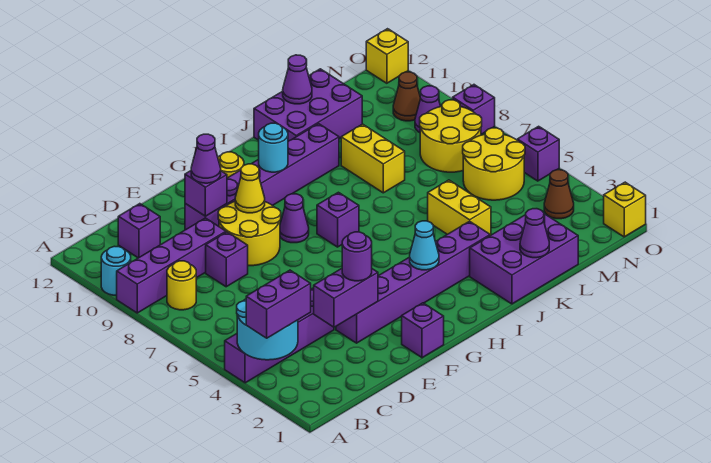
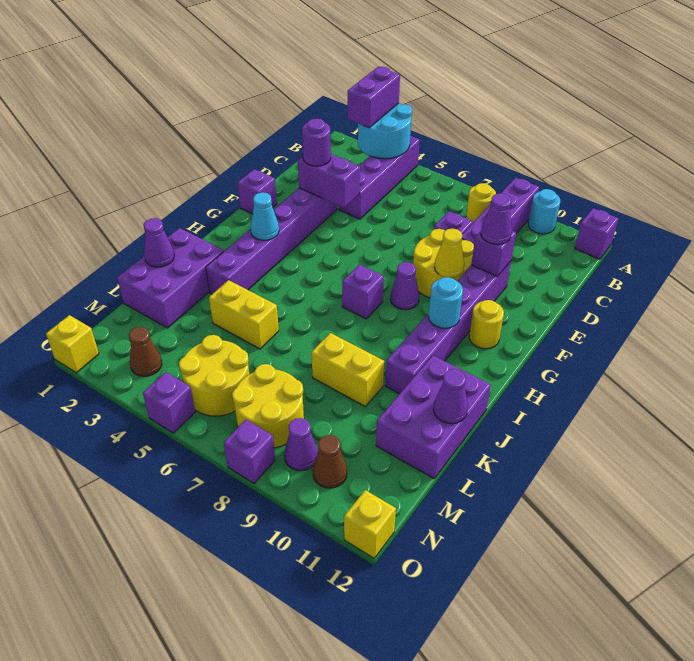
purple 1x1 brick [118,204,160,258] -> purple 1x1 brick moved to [575,208,618,259]
purple 1x2 brick [314,269,378,327] -> purple 1x2 brick turned to [298,154,360,208]

